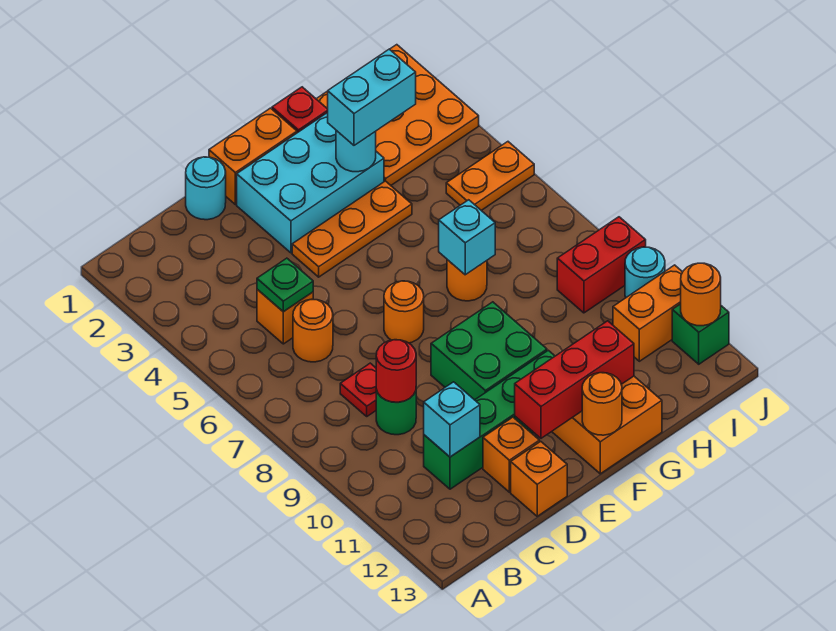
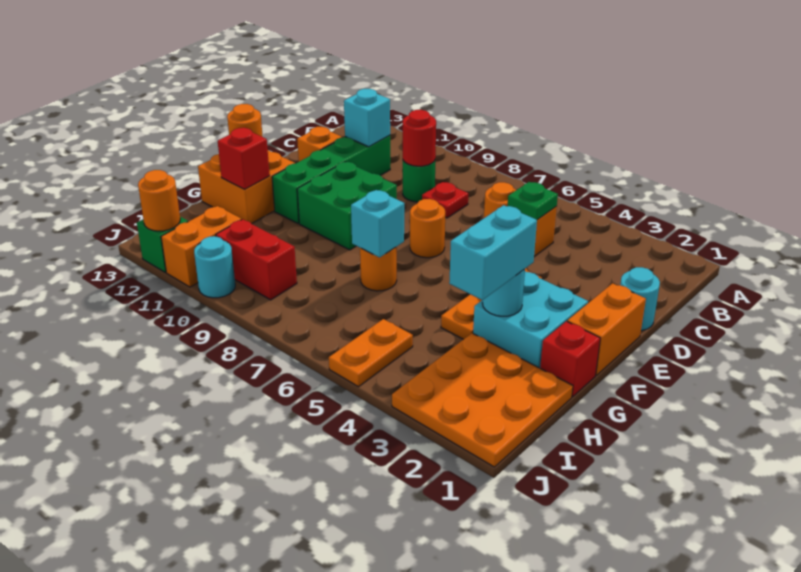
orange 1x1 brick [511,441,567,516] -> none
cyan 2x3 brick [237,113,384,253] -> cyan 2x2 brick [473,271,588,368]
red 1x3 brick [515,321,634,438] -> red 1x1 brick [218,128,270,189]
red 1x2 brick [557,217,646,313] -> red 1x2 brick turned to [216,219,297,300]

